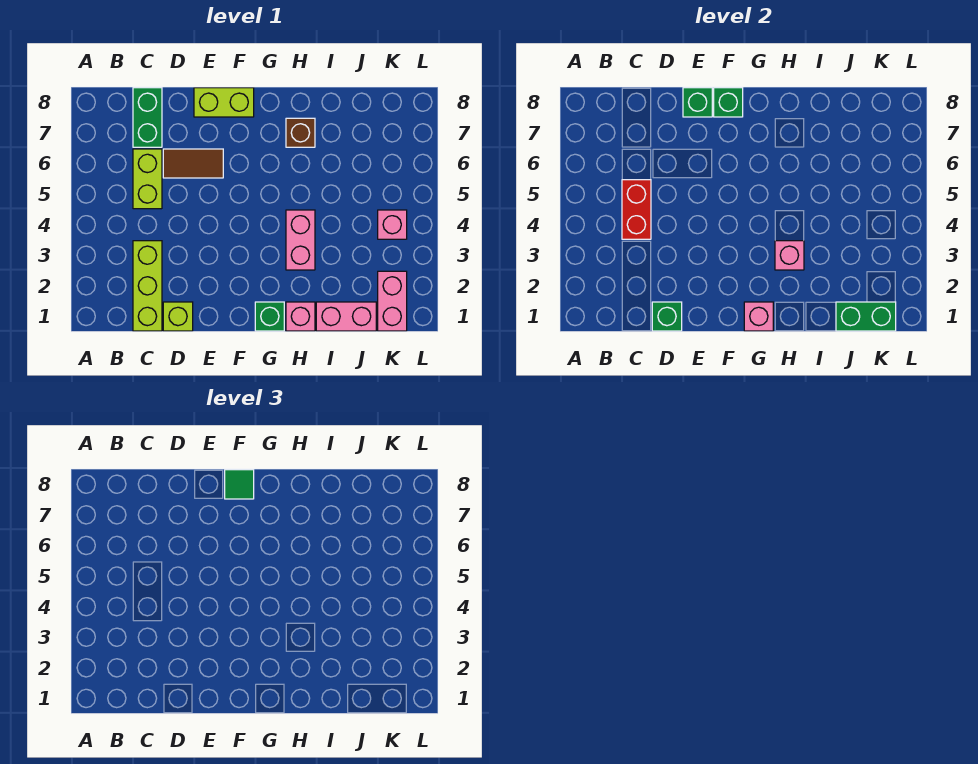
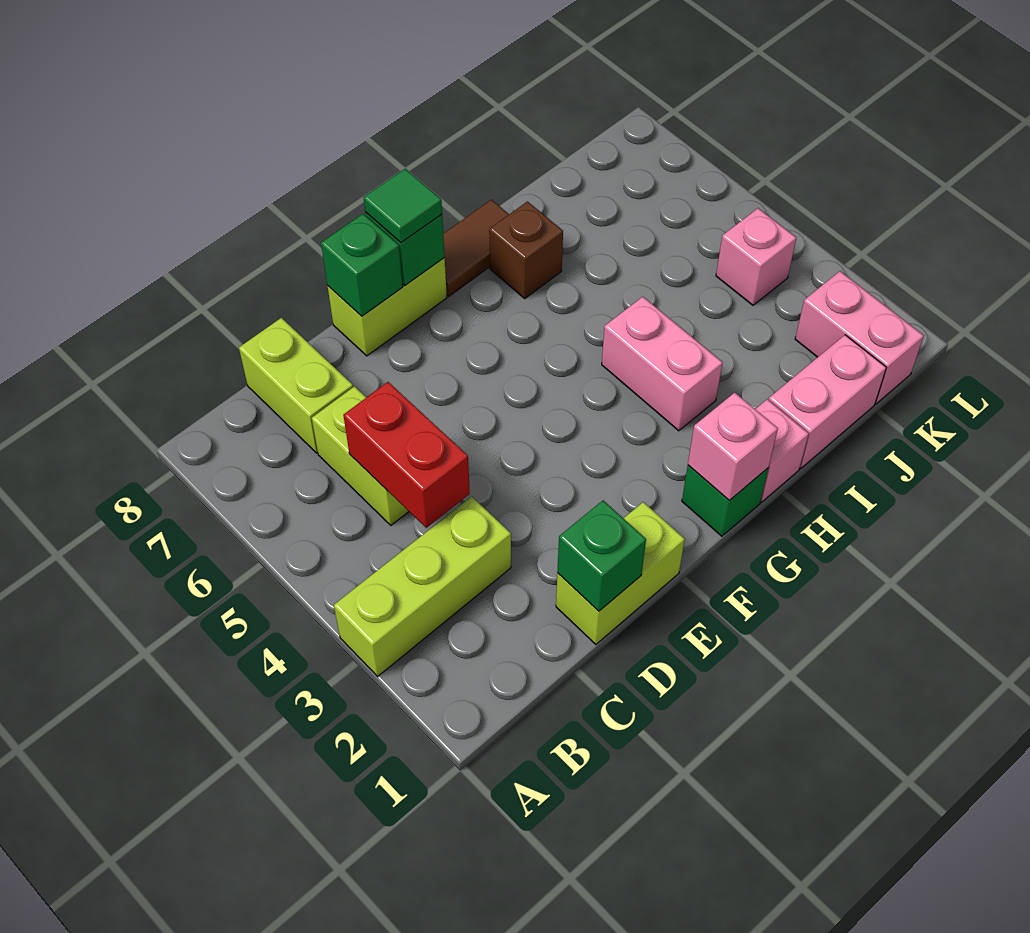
lime 1x3 brick [133,241,162,331] -> lime 1x3 brick turned to [334,496,511,676]
green 1x2 brick [133,88,162,147] -> lime 1x2 brick [239,318,353,453]
lime 1x1 brick [163,302,193,331] -> lime 1x2 brick [556,502,685,644]
brown 1x2 tile [163,149,223,178] -> brown 1x2 tile moved to [443,200,509,296]
pink 1x1 brick [775,241,804,270] -> none
green 1x2 brick [836,302,896,331] -> none

